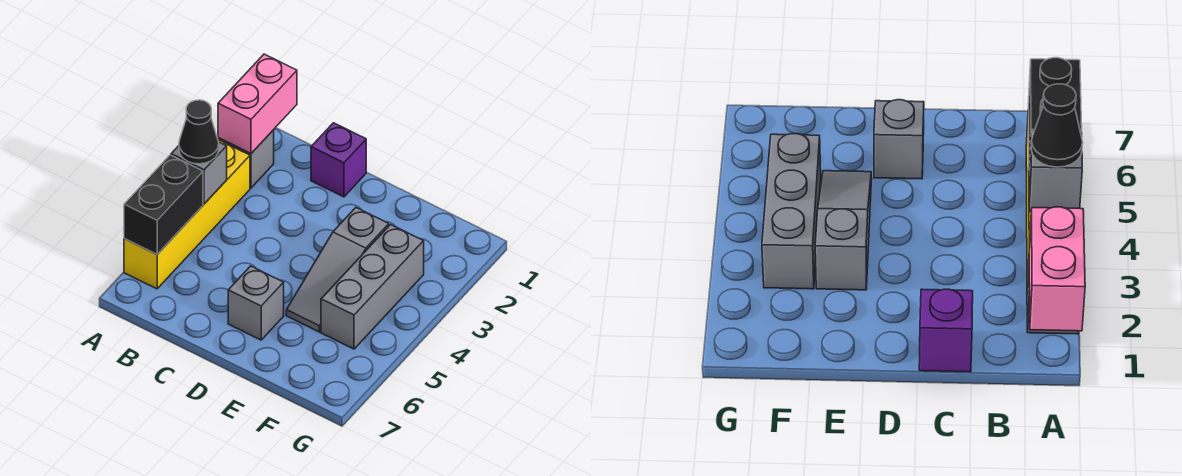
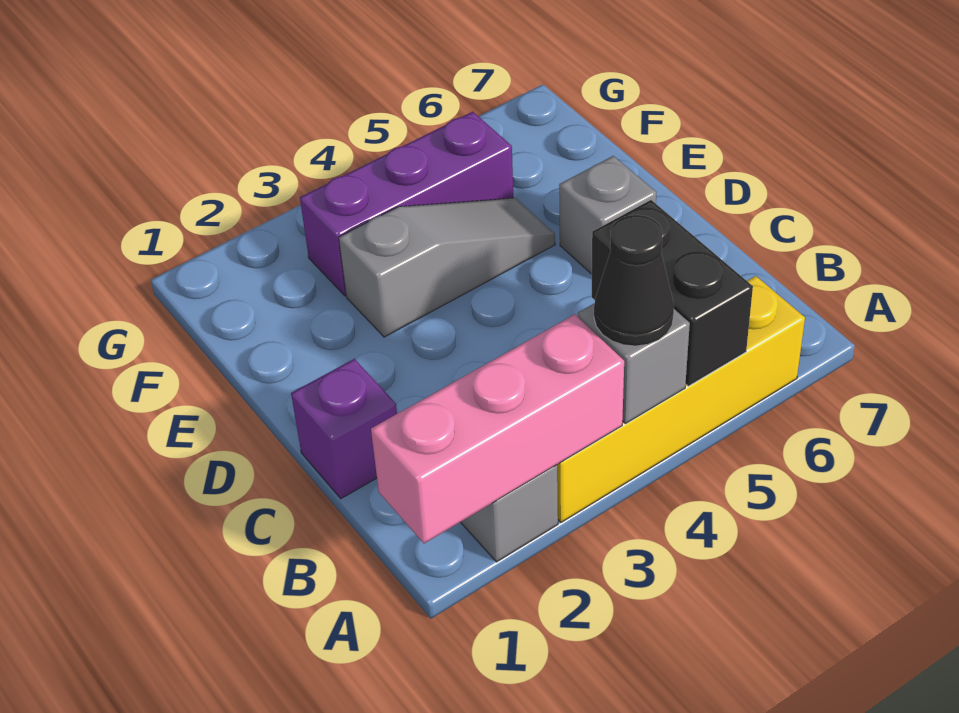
pink 1x2 brick [218,54,297,154] -> pink 1x3 brick [371,314,624,543]
black 1x2 brick [124,155,203,254] -> black 1x2 brick turned to [592,200,753,386]
grey 1x3 brick [321,225,424,349] -> purple 1x3 brick [300,112,513,296]

